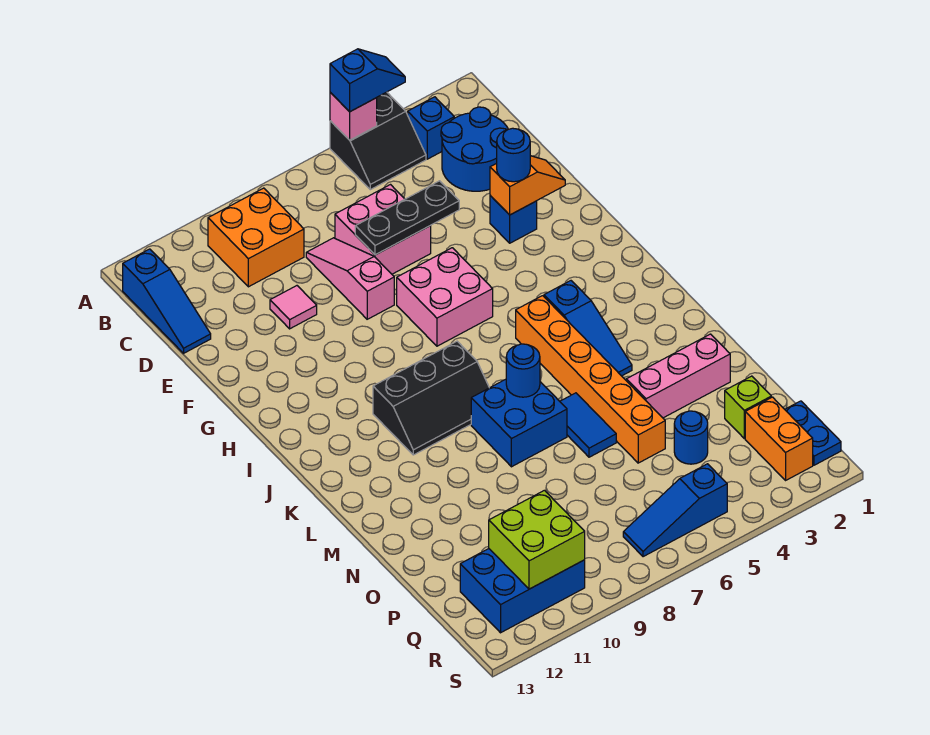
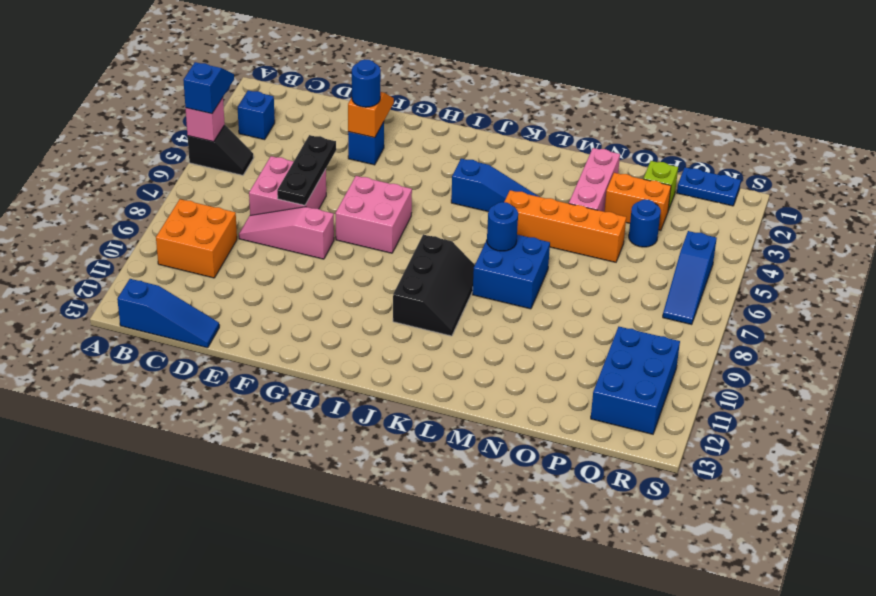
black 2x2 slope [330,92,426,190] -> black 1x2 slope [188,125,254,175]
blue 2x2 round brick [441,107,508,191] -> none
pink 1x1 tile [270,286,317,329] -> none
orange 1x6 brick [516,296,665,463] -> orange 1x4 brick [504,190,626,262]
blue 1x2 tile [560,393,616,457] -> none
orange 1x2 brick [745,397,813,480] -> orange 1x2 brick moved to [604,173,671,230]
lime 2x2 brick [489,490,585,589] -> none

